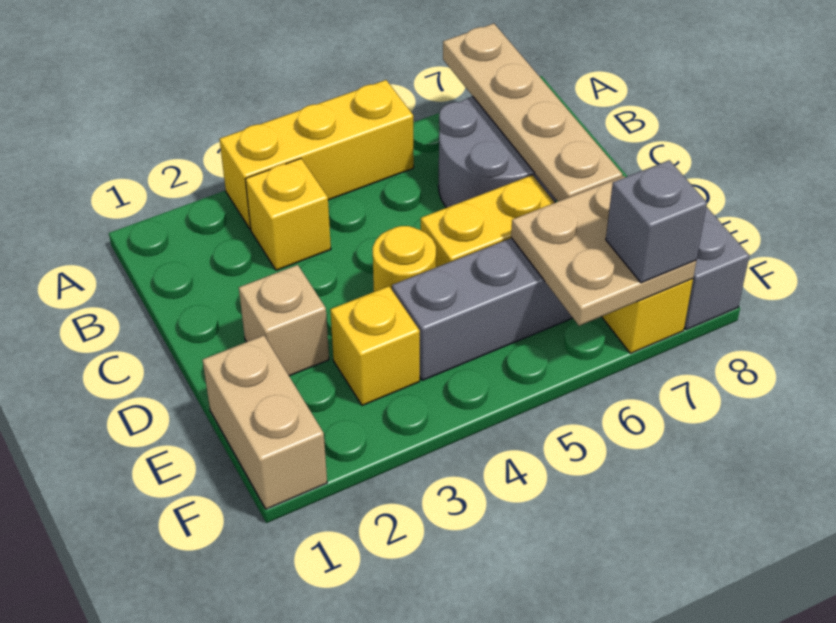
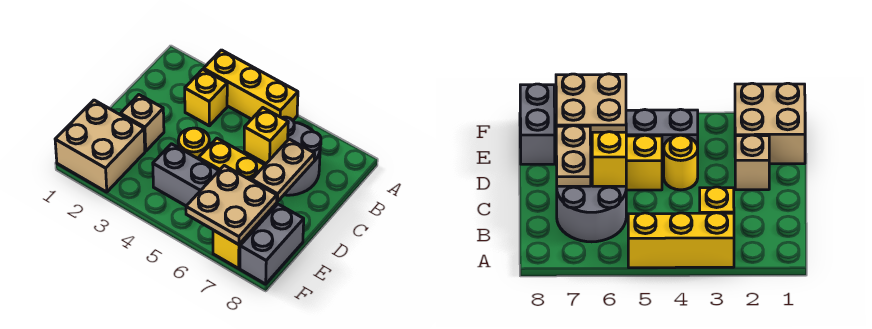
tan 1x4 plate [443,24,622,201] -> tan 1x2 plate [252,139,315,202]
tan 1x2 brick [203,335,327,509] -> tan 2x2 brick [55,100,145,192]
yellow 1x1 brick [330,286,420,405] -> yellow 1x1 brick moved to [244,108,288,164]
grey 1x1 brick [606,160,707,283] -> none

